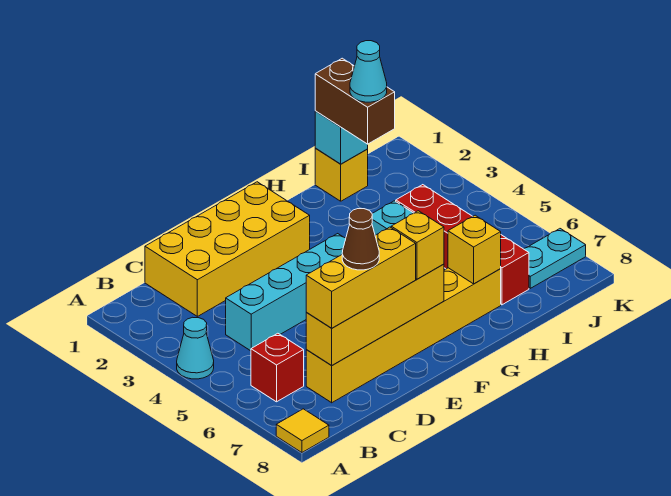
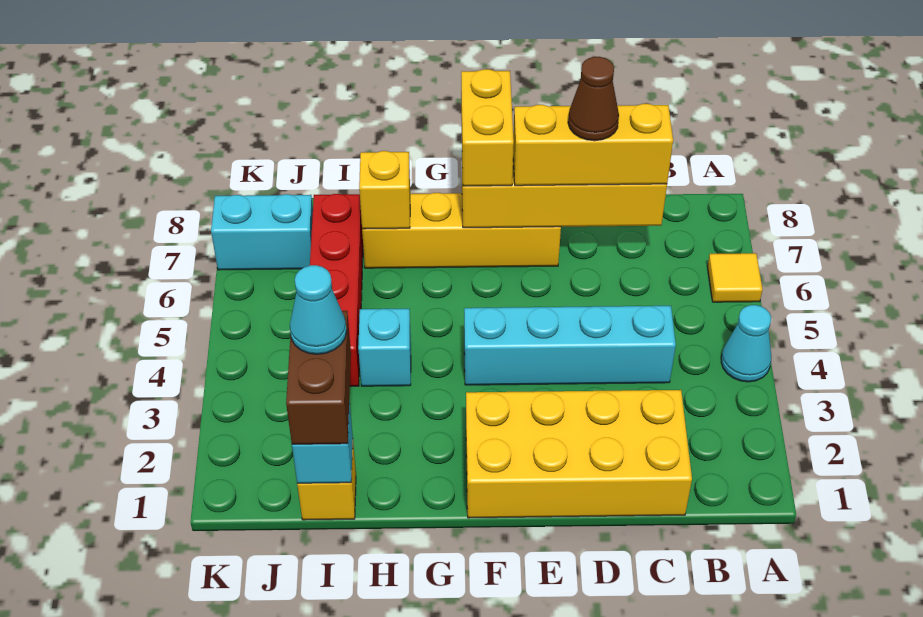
yellow 1x1 tile [276,409,329,453] -> yellow 1x1 tile moved to [707,253,762,302]
red 1x1 brick [251,333,304,402] -> none
yellow 1x6 brick [306,268,501,403] -> yellow 1x4 brick [362,193,561,268]
yellow 1x1 brick [391,211,444,279] -> yellow 1x2 brick [461,69,514,186]
cyan 1x2 plate [524,229,586,288] -> cyan 1x2 brick [211,194,313,270]

